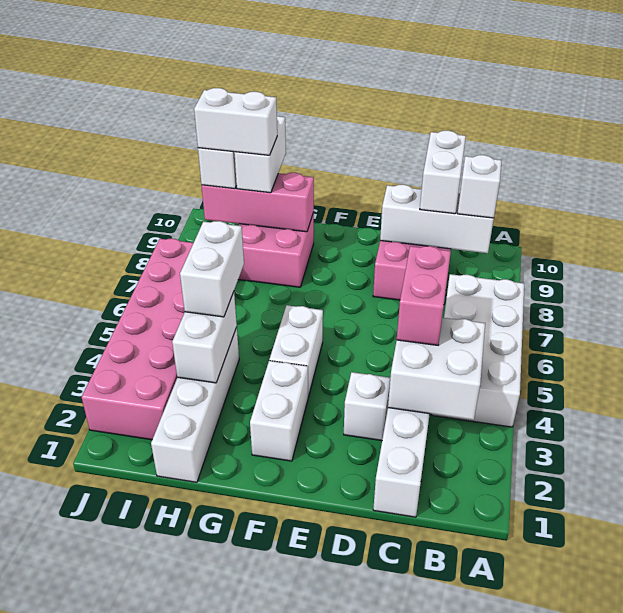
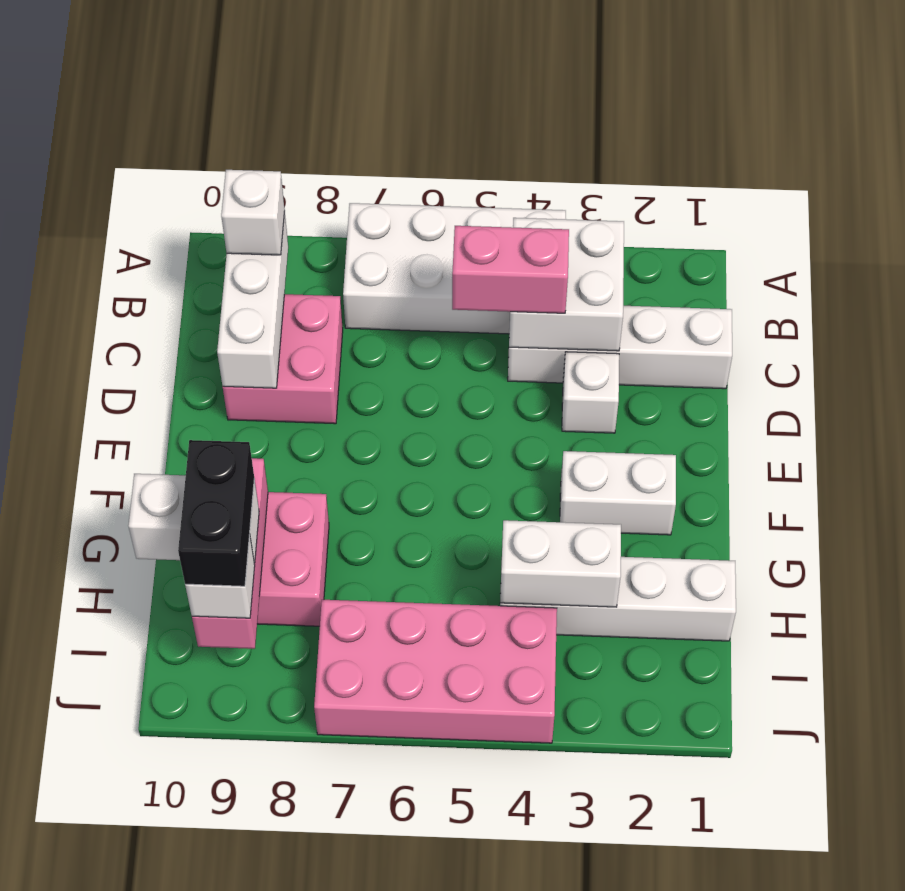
white 1x2 brick [420,130,466,214] -> none
white 1x2 brick [269,305,323,397] -> none
white 1x2 brick [180,221,244,317] -> none
white 1x2 brick [194,88,277,155] -> black 1x2 brick [178,440,254,586]
pink 2x6 brick [82,239,193,440] -> pink 2x4 brick [314,600,557,743]

